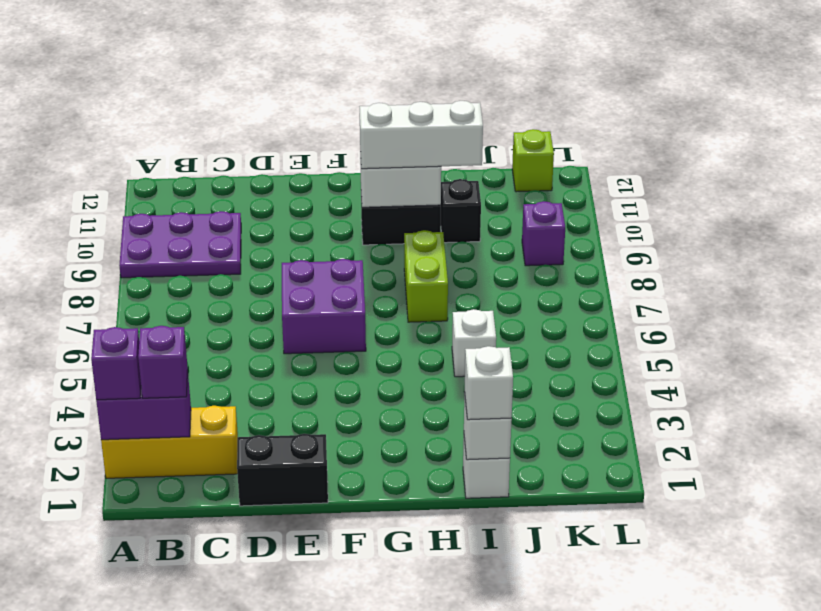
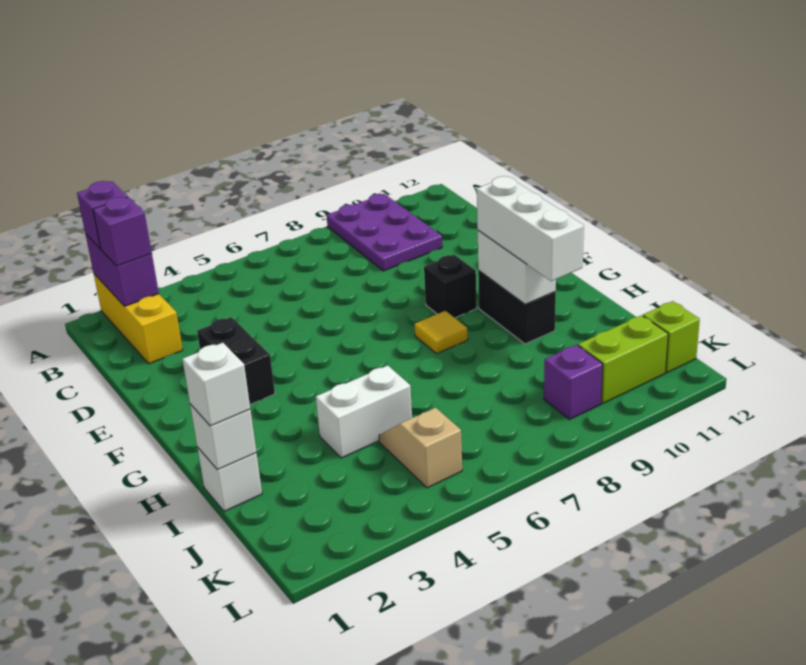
black 1x2 brick [237,434,328,506] -> black 1x2 brick moved to [197,317,275,404]
purple 2x2 brick [282,259,366,354] -> none
none -> yellow 1x1 tile [415,311,468,354]
lime 1x2 brick [404,230,448,322] -> lime 1x2 brick moved to [578,315,668,403]
white 1x1 brick [452,309,496,377] -> white 1x2 brick [316,365,412,458]
black 1x1 brick [441,179,481,243] -> black 1x1 brick moved to [424,255,477,318]
none -> tan 1x2 slope [379,408,462,488]

